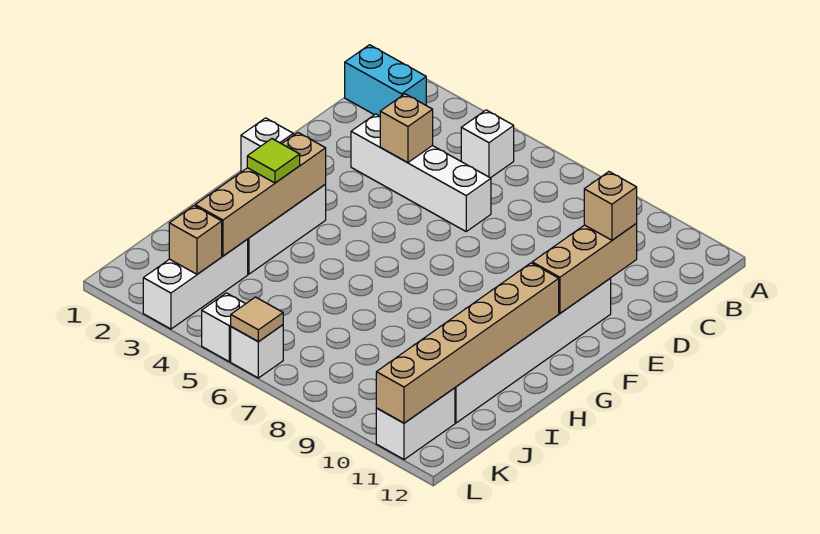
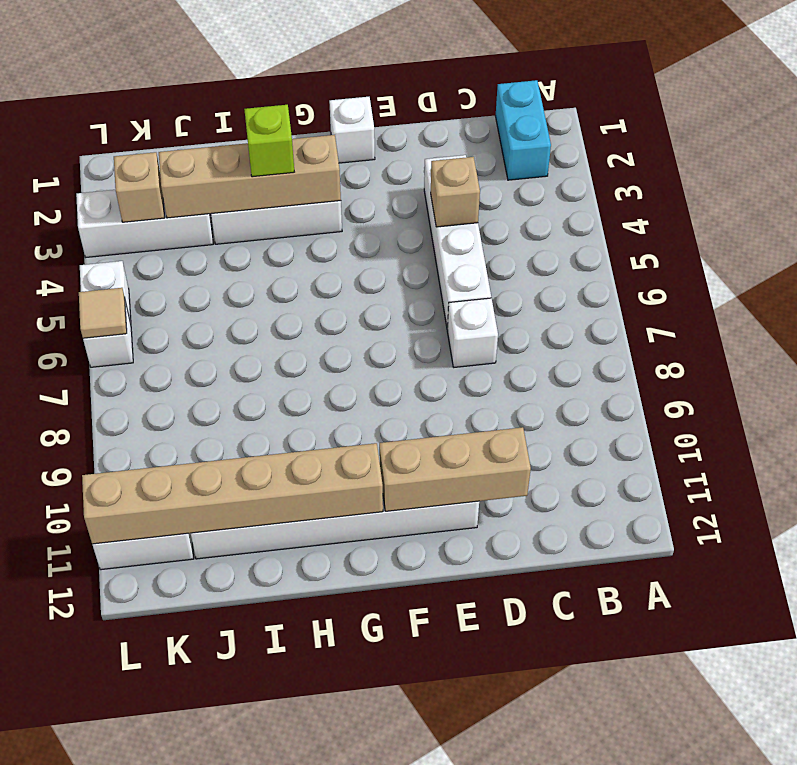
white 1x1 brick [461,110,514,178] -> white 1x1 brick moved to [447,298,498,367]
tan 1x1 brick [584,172,637,240] -> none
lime 1x1 tile [247,139,300,183] -> lime 1x1 brick [244,105,294,177]

